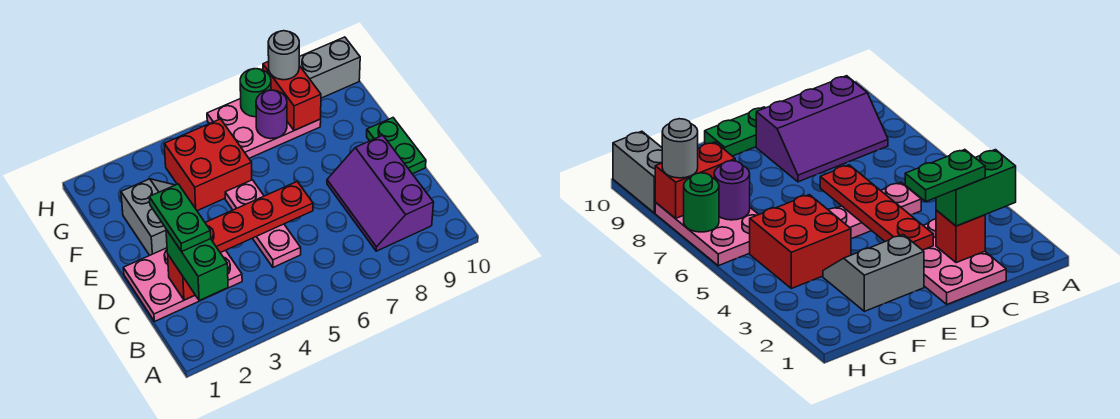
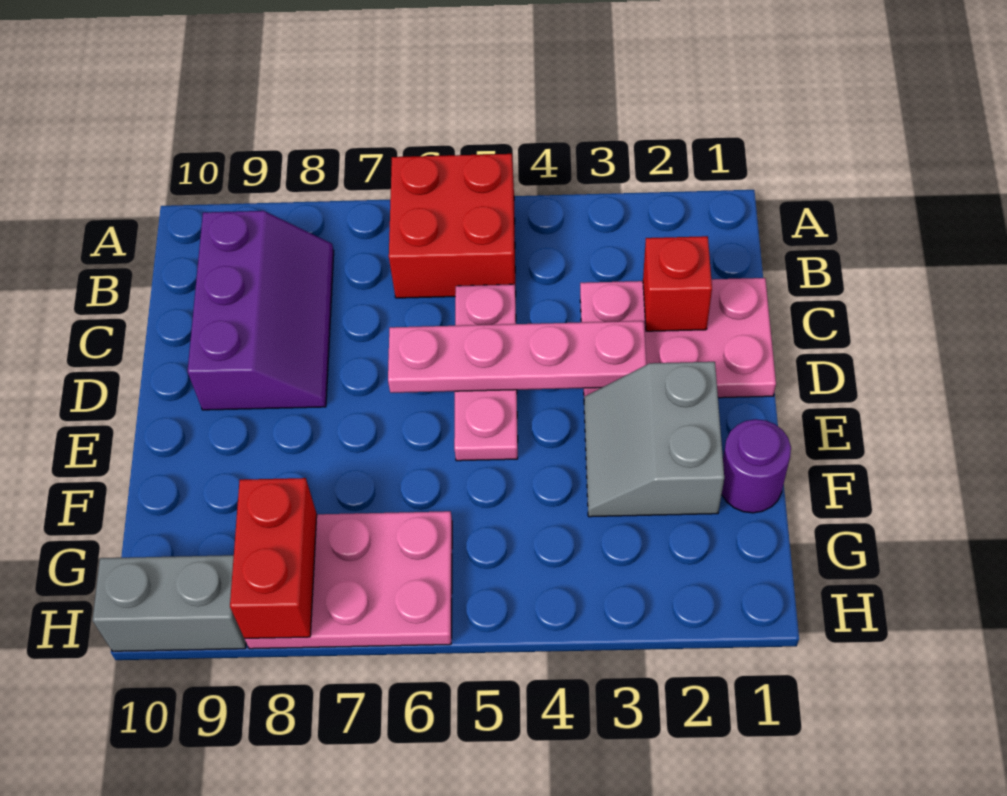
green 1x2 brick [166,230,228,300] -> none
green 1x2 plate [149,184,211,251] -> none
red 1x4 plate [205,182,313,253] -> pink 1x4 plate [388,321,646,393]
green 1x2 plate [367,118,426,174] -> none
red 2x2 brick [164,119,252,211] -> red 2x2 brick moved to [389,154,516,298]
purple 1x1 round brick [256,90,287,139] -> purple 1x1 round brick moved to [722,419,791,513]
green 1x1 round brick [240,69,271,117] -> none
grey 1x1 round brick [268,31,299,80] -> none

